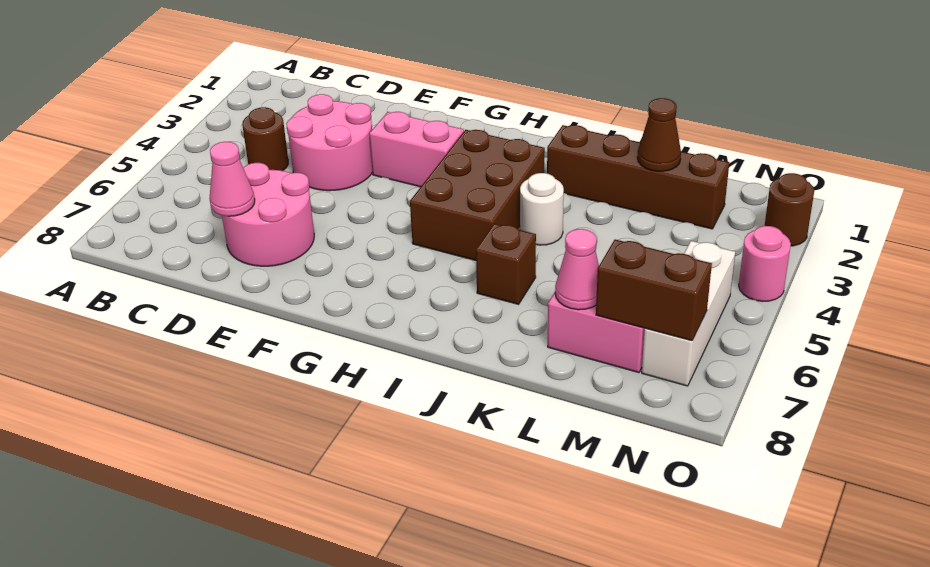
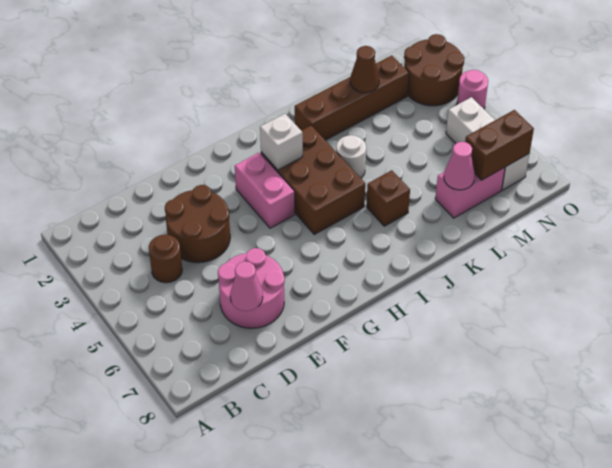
pink 2x2 round brick [286,94,373,191] -> brown 2x2 round brick [165,185,230,263]
pink 1x2 brick [369,112,464,187] -> pink 1x2 brick turned to [235,153,295,228]
none -> white 1x1 brick [260,114,303,170]
brown 1x1 round brick [765,173,814,246] -> brown 2x2 round brick [404,34,464,106]

